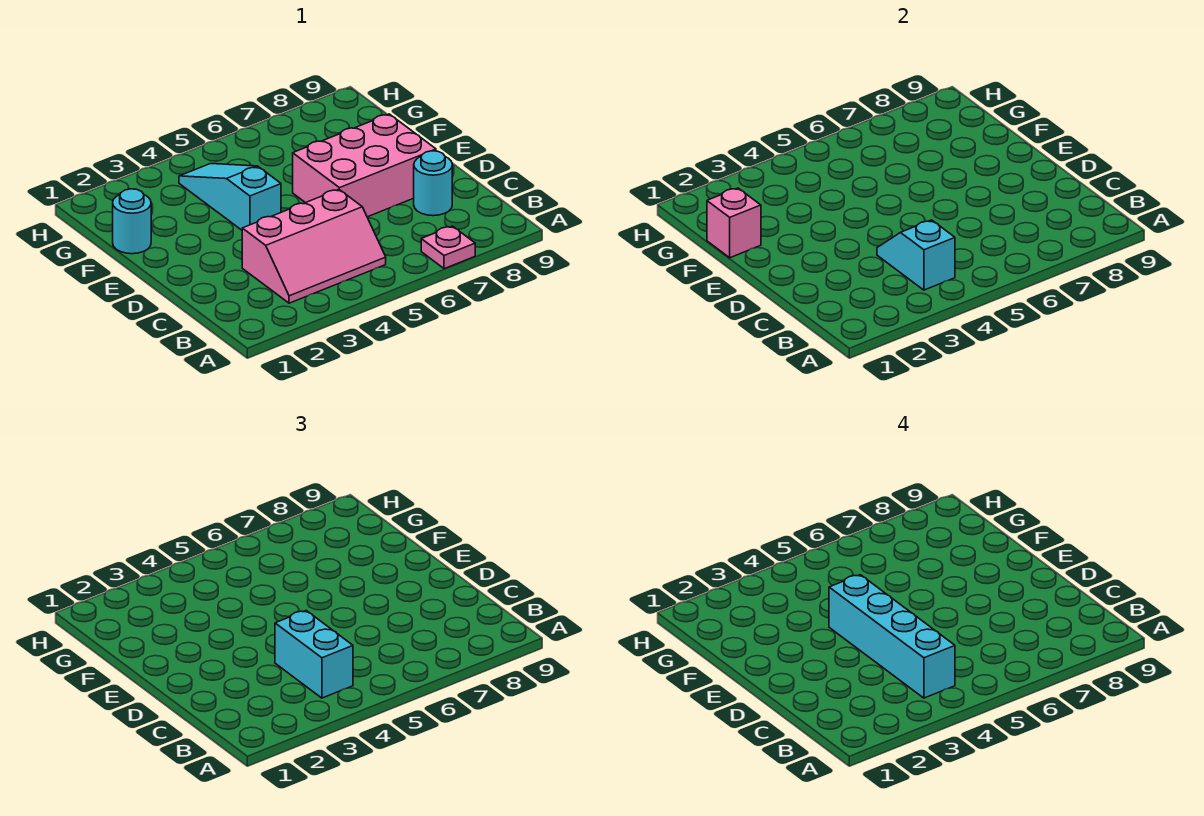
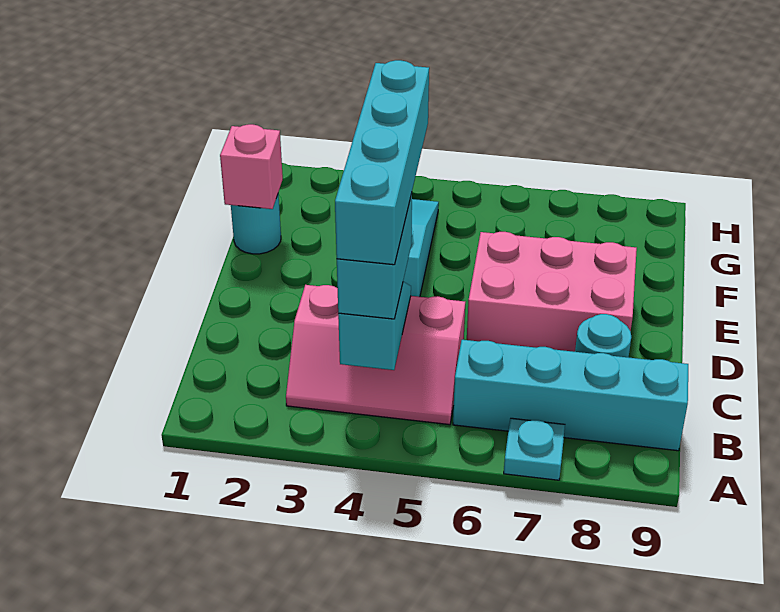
pink 1x1 plate [421,226,475,269] -> cyan 1x1 plate [504,418,565,480]
none -> cyan 1x4 brick [453,340,688,451]

